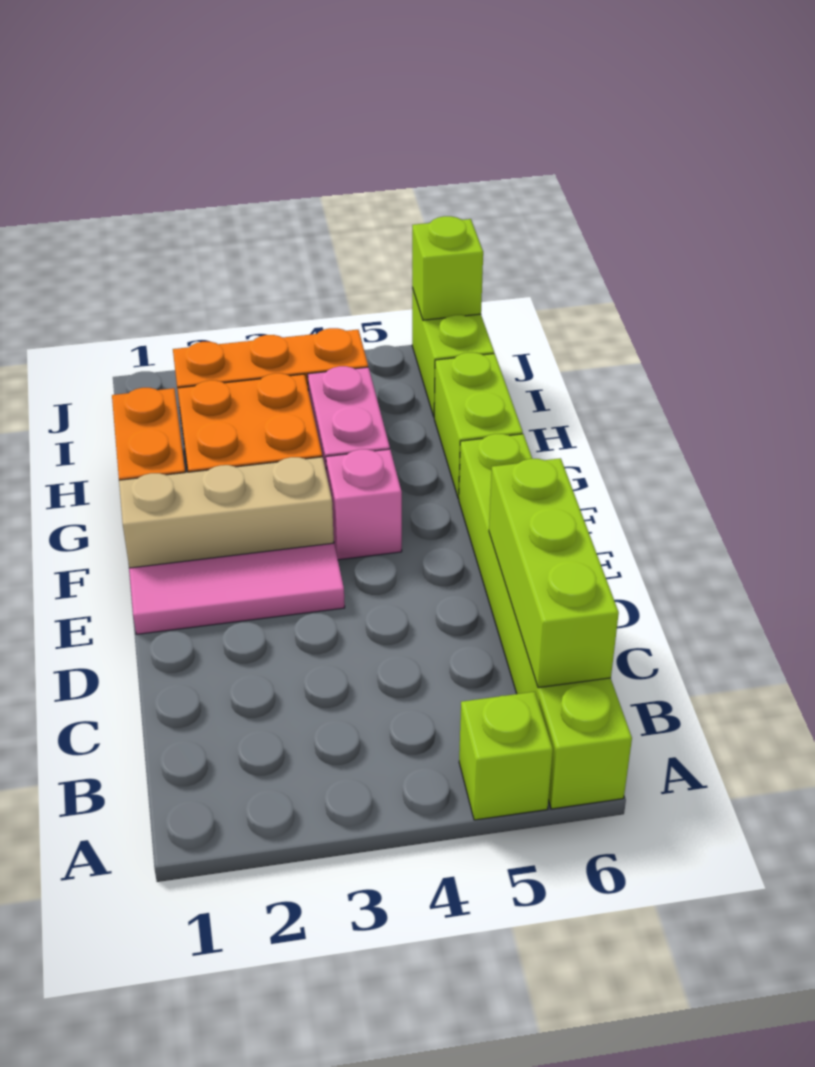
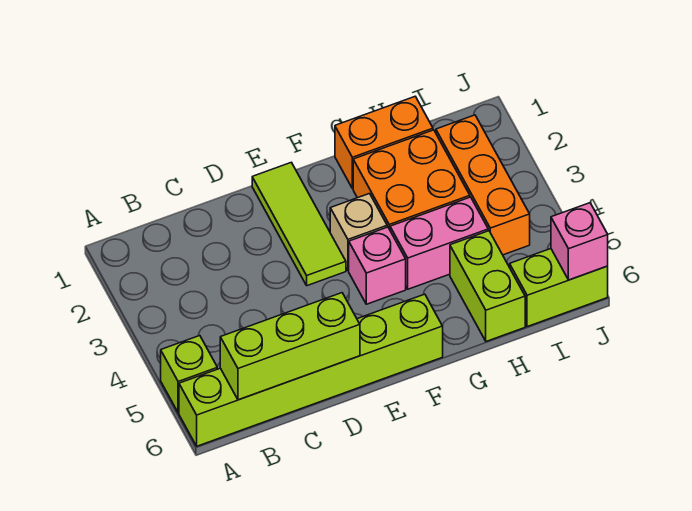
pink 1x3 tile [129,543,345,634] -> lime 1x3 tile [252,162,346,286]
tan 1x3 brick [119,457,334,568] -> tan 1x1 brick [330,194,387,271]
lime 1x2 brick [434,353,523,499] -> lime 1x2 brick turned to [450,231,525,341]
lime 1x1 brick [412,216,483,320] -> pink 1x1 brick [551,203,608,280]

